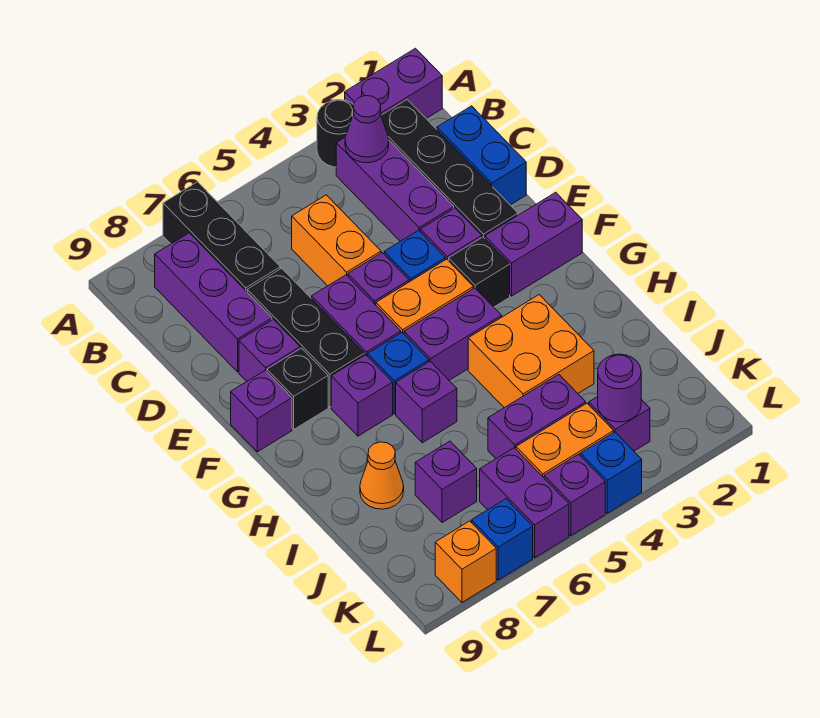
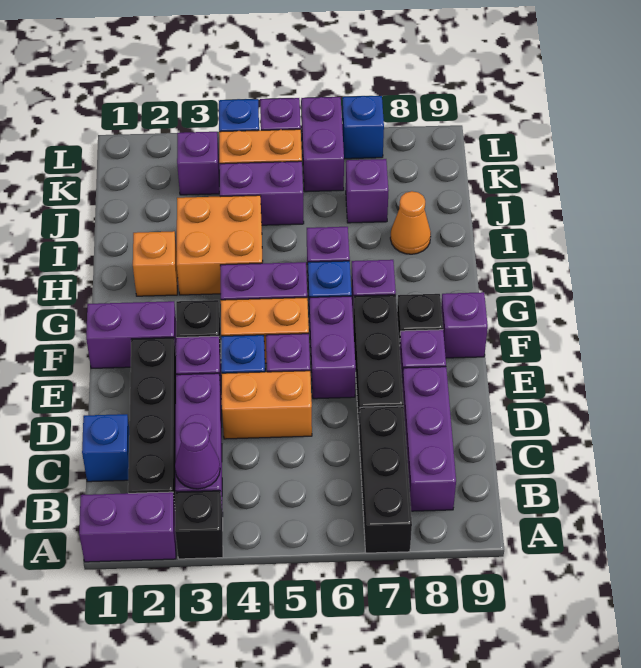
black 1x1 round brick [317,100,354,167] -> black 1x1 brick [175,491,223,559]
blue 1x2 brick [437,106,526,205] -> blue 1x1 brick [82,414,129,482]
orange 1x2 brick [292,195,381,286] -> orange 1x2 brick turned to [222,371,312,439]
purple 1x1 round brick [598,354,641,422] -> none
orange 1x1 brick [435,521,496,602] -> orange 1x1 brick moved to [133,231,178,296]

